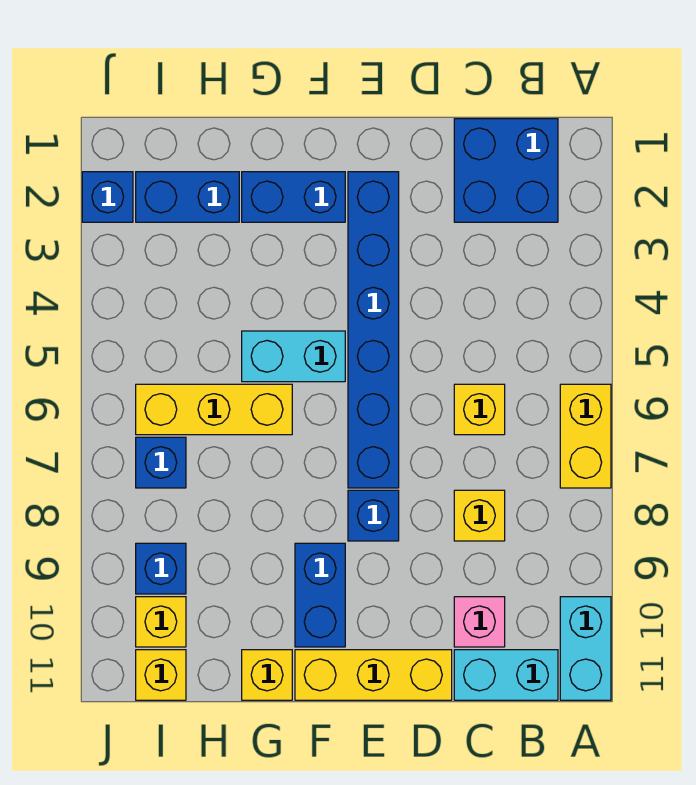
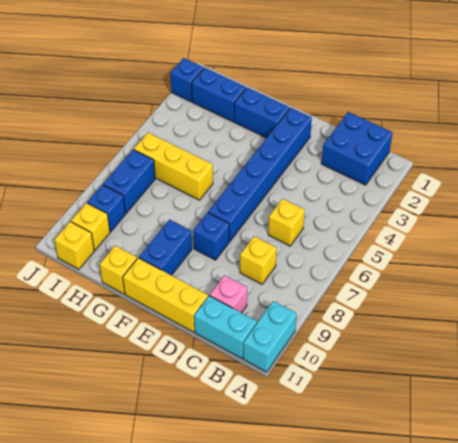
yellow 1x2 brick [560,384,611,488] -> none
cyan 1x2 brick [242,331,345,382] -> none
blue 1x1 brick [136,437,186,488] -> blue 1x2 brick [103,150,155,213]

